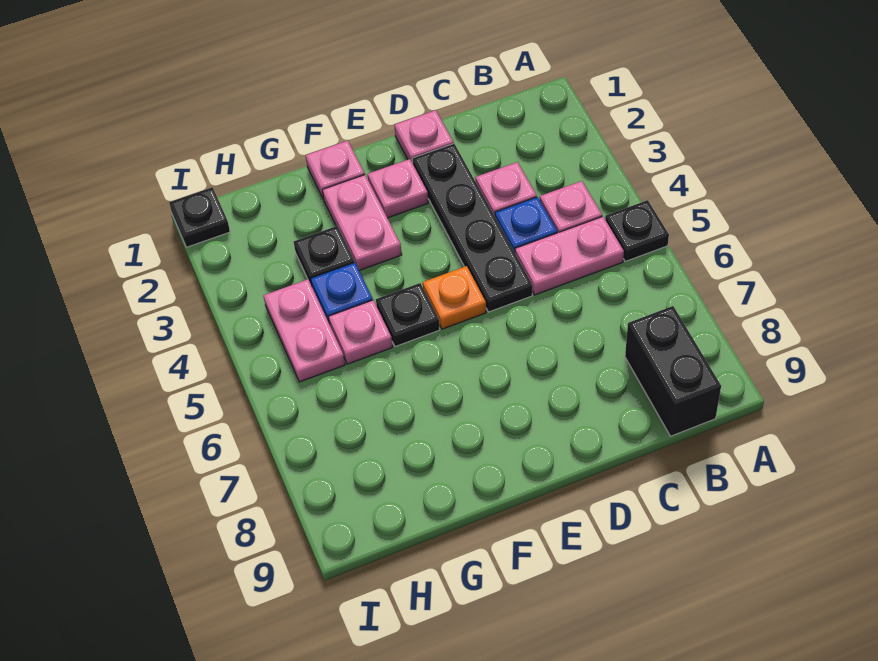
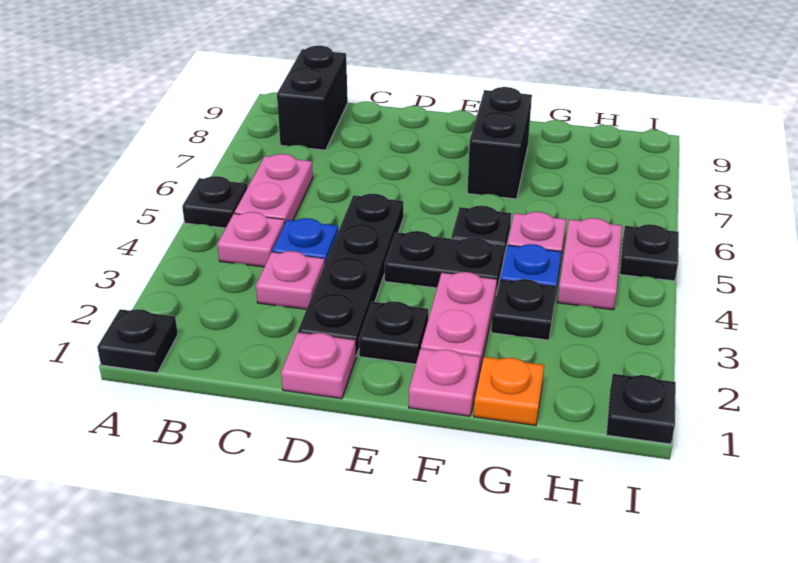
none -> black 1x1 plate [97,309,178,373]
pink 1x2 plate [515,217,624,295] -> pink 1x2 plate turned to [235,154,313,223]
pink 1x1 plate [368,159,428,218] -> black 1x1 plate [359,301,428,364]
none -> black 1x2 plate [385,231,504,294]
orange 1x1 plate [423,266,486,329] -> orange 1x1 plate moved to [474,357,544,425]
none -> black 1x2 brick [467,87,532,199]
none -> black 1x1 plate [620,224,679,281]

